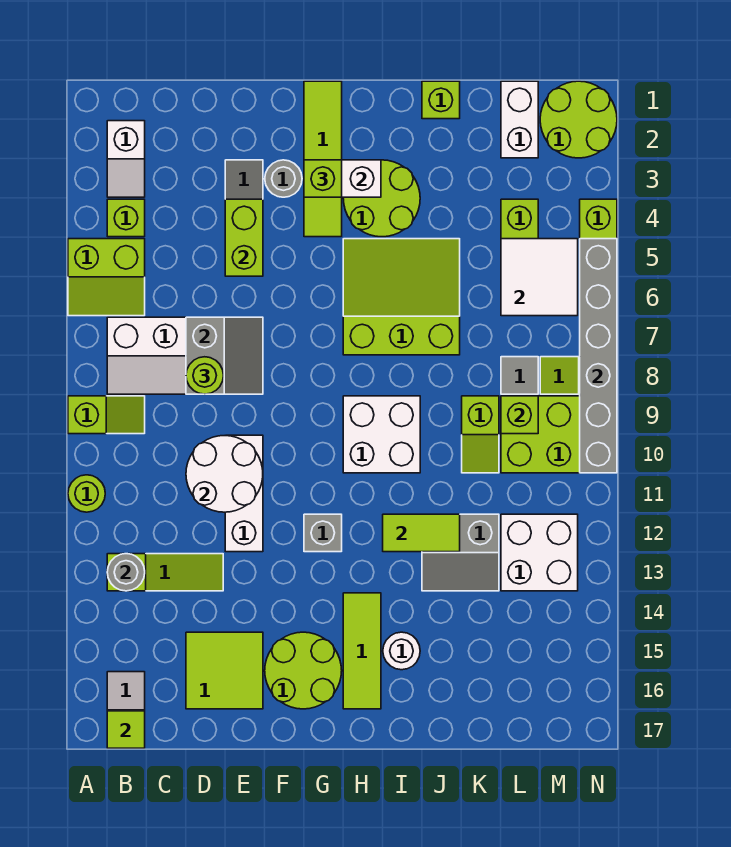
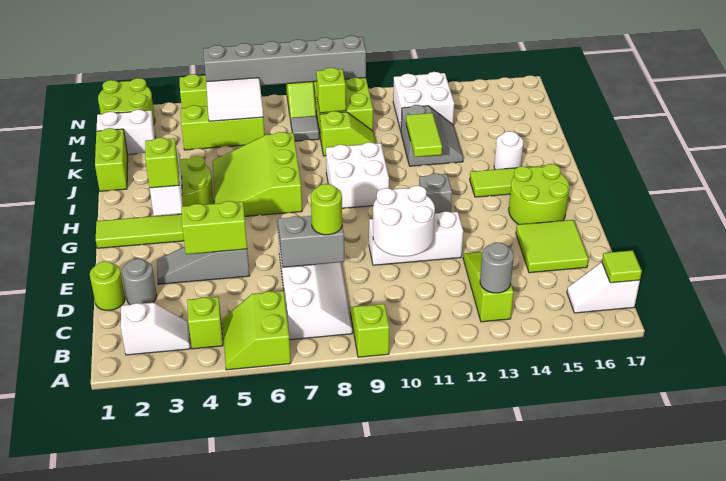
lime 2x2 slope [68,239,145,316] -> lime 2x2 slope turned to [223,291,291,370]
lime 1x1 round brick [68,475,105,512] -> lime 1x1 round brick moved to [90,261,125,310]
grey 1x1 round brick [265,160,302,197] -> grey 1x1 round brick moved to [122,259,157,305]
lime 1x1 brick [422,81,460,119] -> lime 1x2 brick [95,128,128,191]

